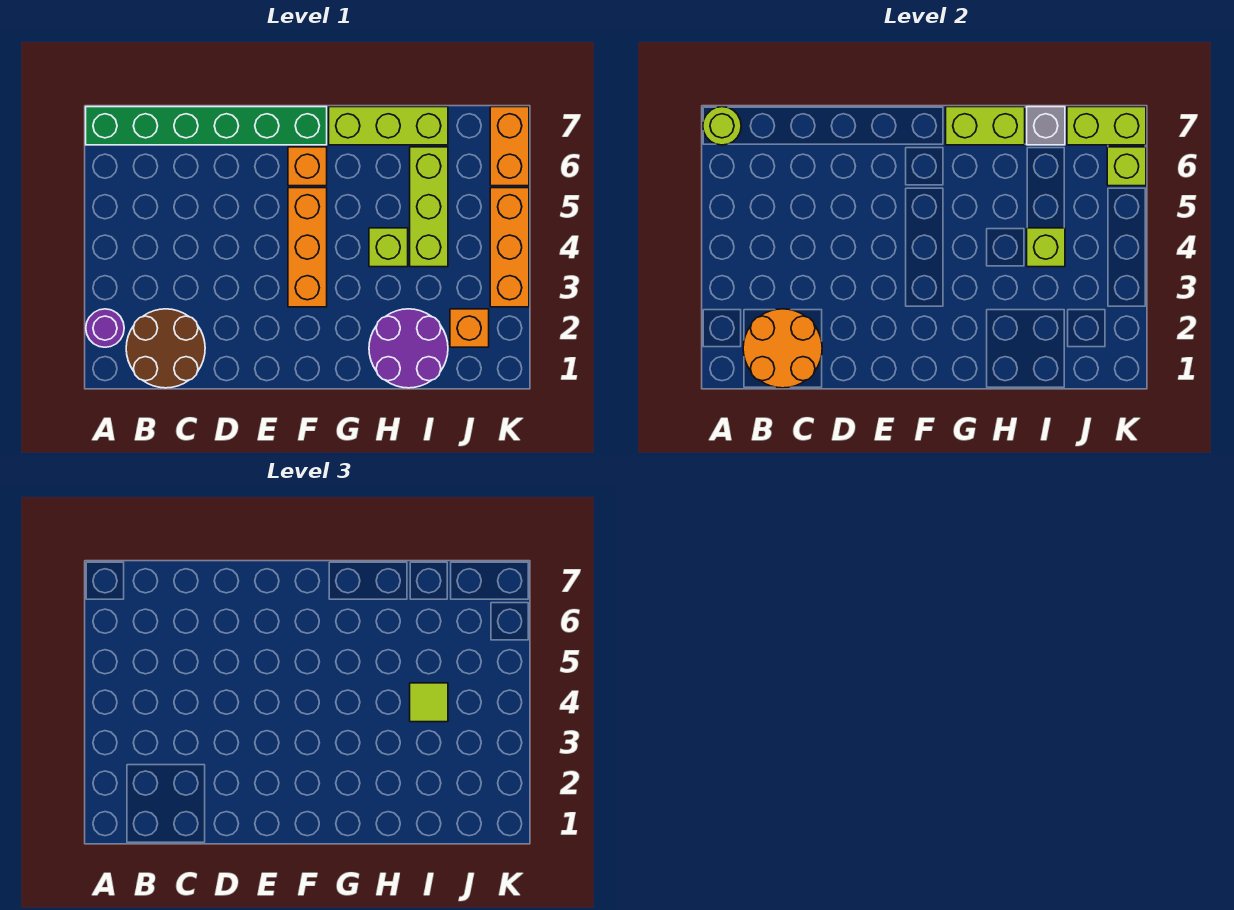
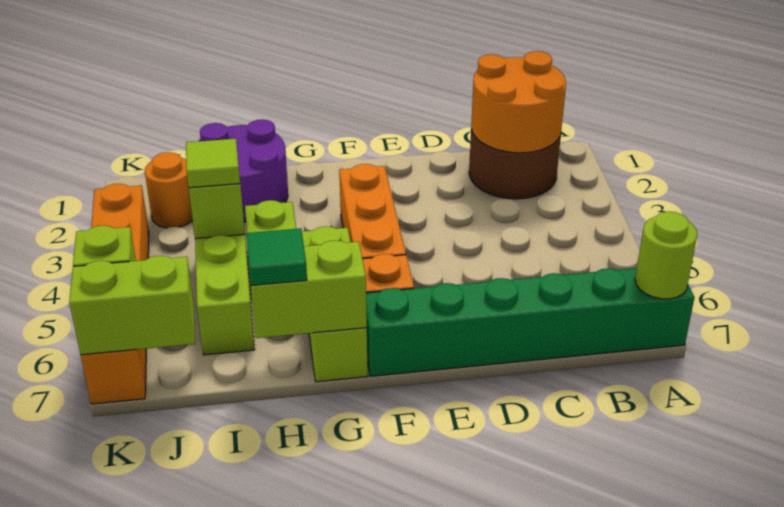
purple 1x1 round brick [86,309,124,347] -> none
lime 1x3 brick [329,107,448,145] -> lime 1x3 brick turned to [302,226,368,382]
none -> green 1x1 tile [246,228,307,285]
grey 1x1 brick [1027,107,1065,145] -> none
orange 1x1 brick [450,309,489,347] -> orange 1x1 round brick [145,152,193,228]

